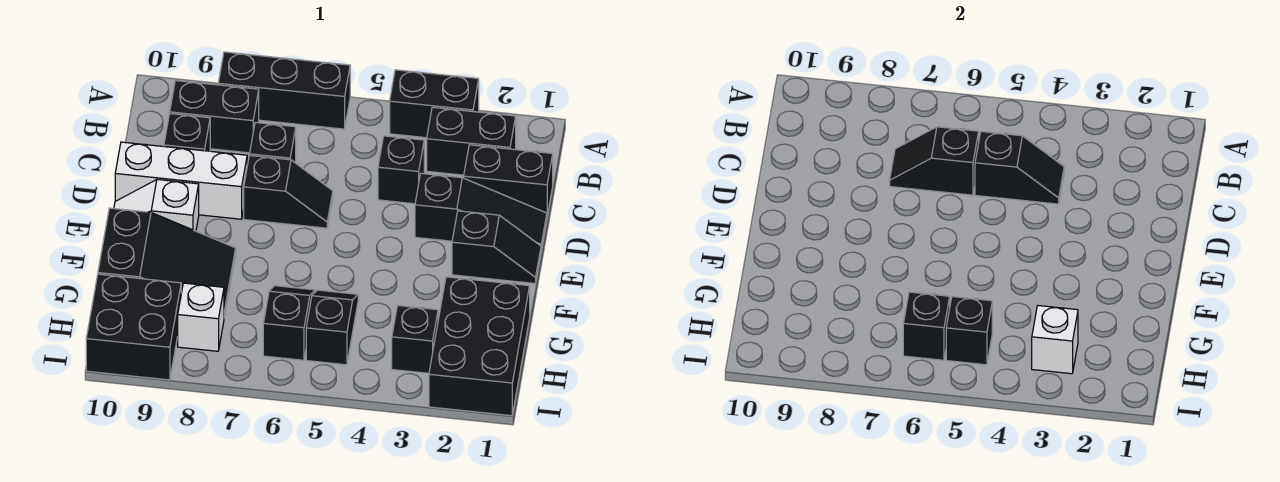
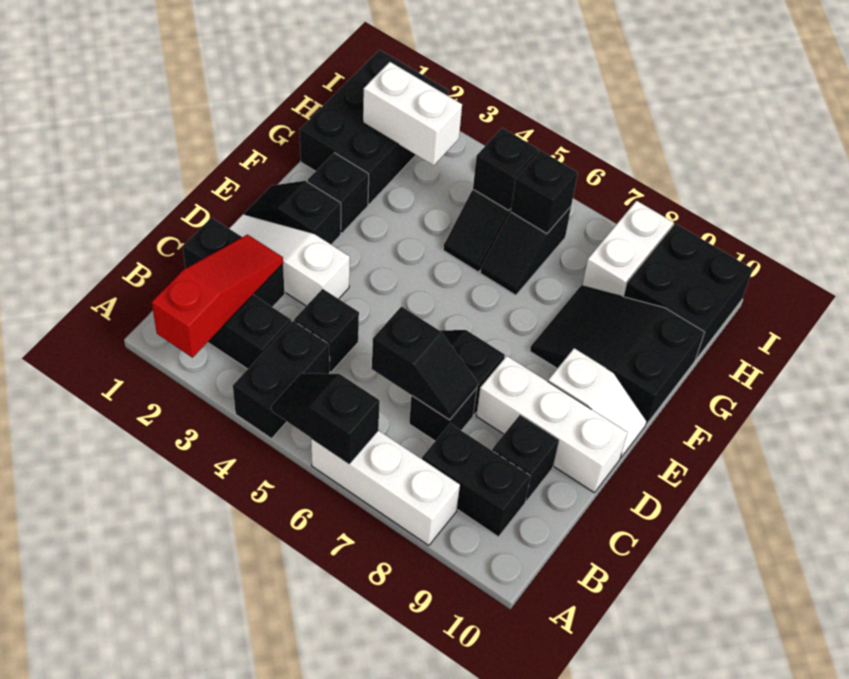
none -> red 1x3 slope [152,235,283,358]
black 1x2 brick [390,70,479,138] -> black 1x2 brick turned to [233,321,330,439]
black 1x3 brick [218,52,350,129] -> white 1x3 brick [311,430,460,546]
black 1x2 slope [975,131,1064,204] -> black 1x2 slope moved to [271,373,380,463]
black 1x3 slope [415,173,547,250] -> white 1x3 slope [229,214,350,306]
black 1x1 brick [392,306,438,373] -> black 1x1 brick moved to [308,153,369,233]
white 1x1 brick [1032,306,1078,374] -> white 1x2 brick [363,62,462,165]
white 1x1 brick [178,283,224,351] -> white 1x2 brick [582,201,673,297]

